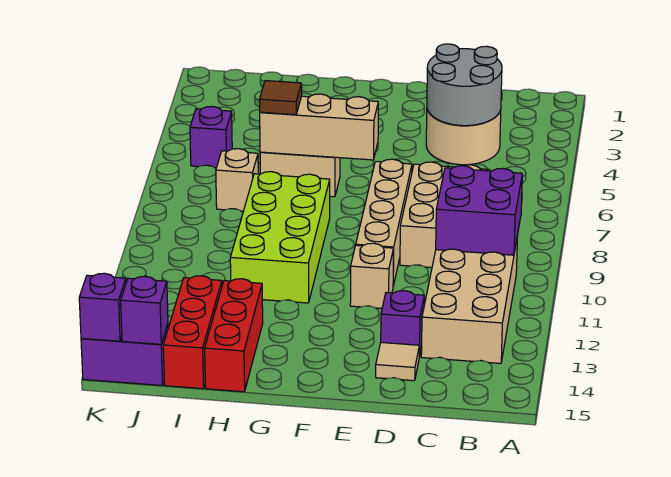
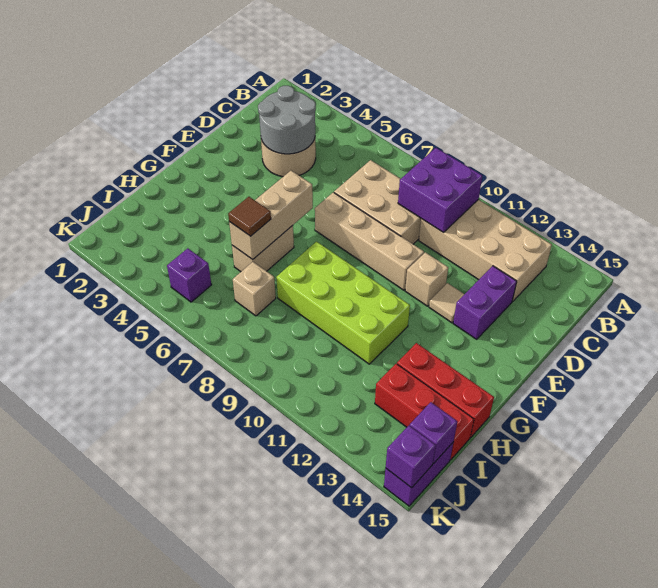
purple 1x1 brick [381,291,424,356] -> purple 1x2 brick [453,266,517,339]
tan 1x1 tile [376,343,419,381] -> tan 1x1 tile moved to [429,283,464,323]

